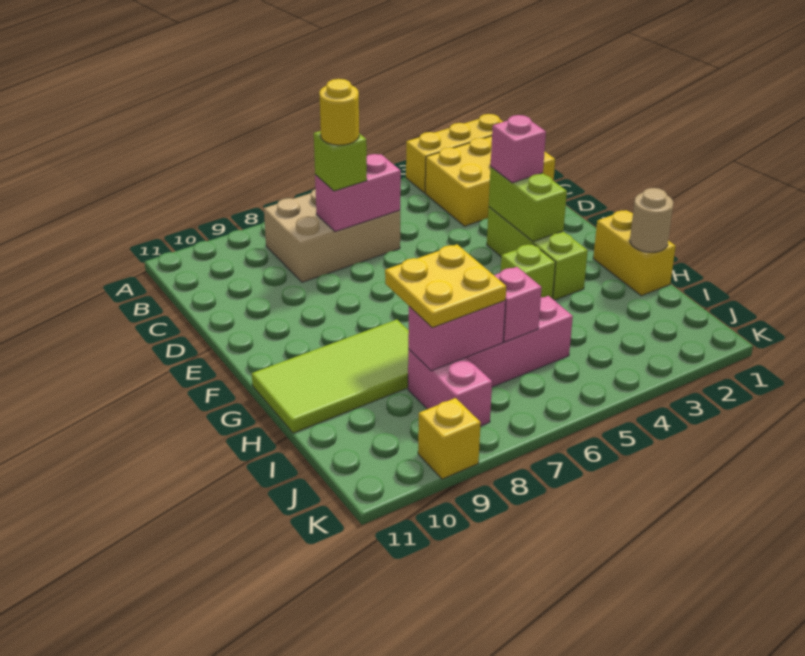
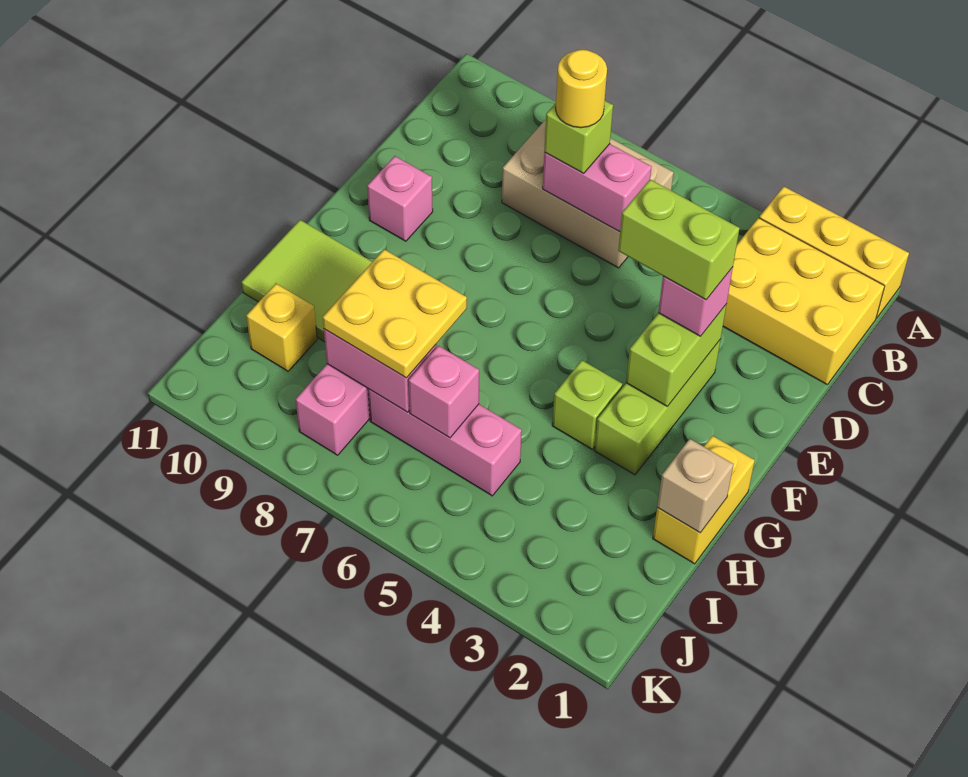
none -> lime 1x2 brick [618,179,740,300]
none -> pink 1x1 brick [367,156,433,241]
tan 1x1 round brick [630,188,673,252] -> tan 1x1 brick [657,439,733,533]
yellow 1x1 brick [418,398,481,479] -> yellow 1x1 brick moved to [246,284,317,371]

